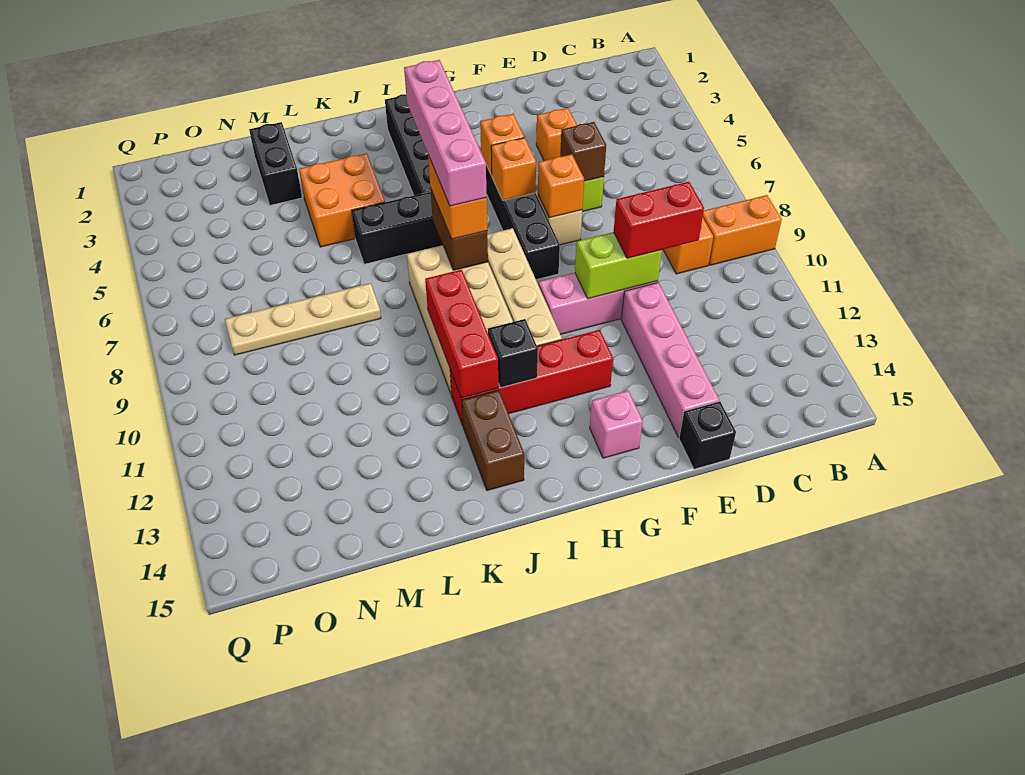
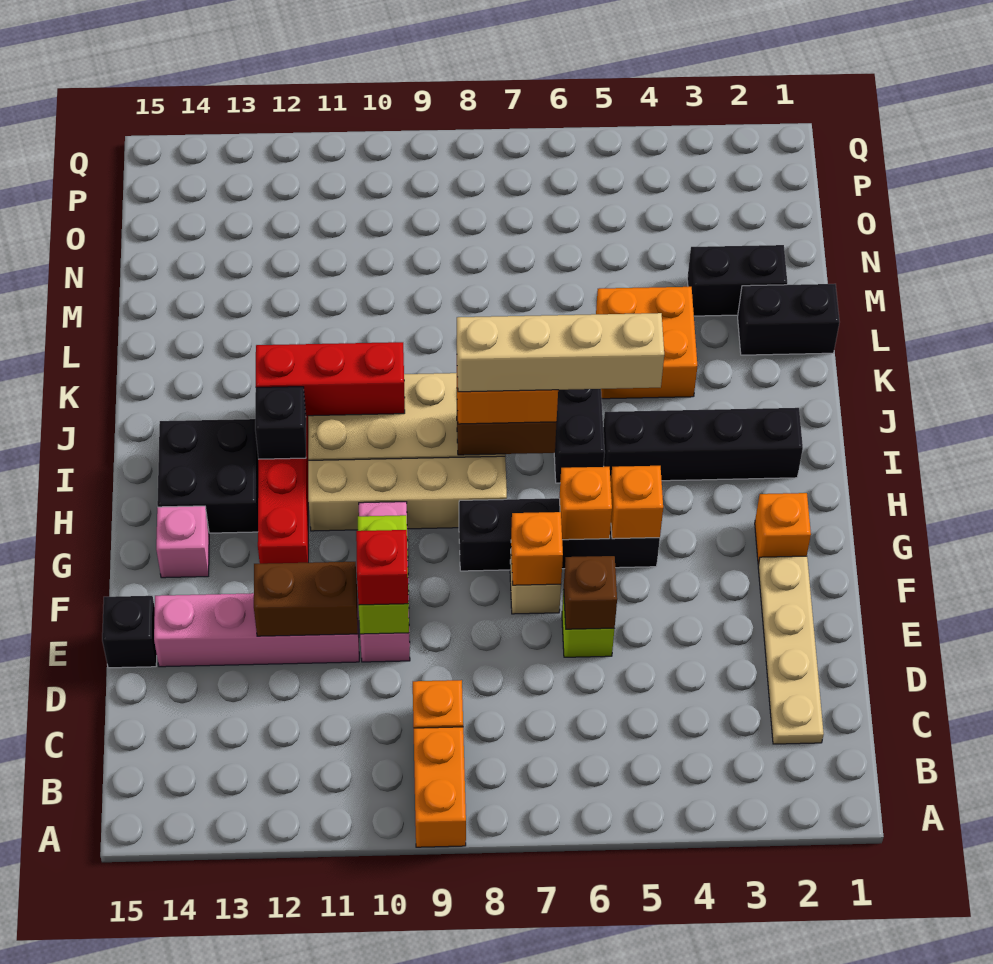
red 1x2 brick [614,182,704,258] -> red 1x1 brick [356,530,408,605]
orange 1x1 brick [536,108,577,161] -> orange 1x1 brick moved to [755,493,811,564]
none -> black 2x2 brick [157,419,258,533]
pink 1x4 brick [404,60,487,206] -> tan 1x4 brick [457,313,664,392]
brown 1x2 brick [462,390,524,491] -> brown 1x2 brick moved to [254,562,358,636]
none -> black 1x2 brick [738,284,840,355]
tan 1x4 plate [225,283,381,355] -> tan 1x4 plate moved to [758,556,824,744]

